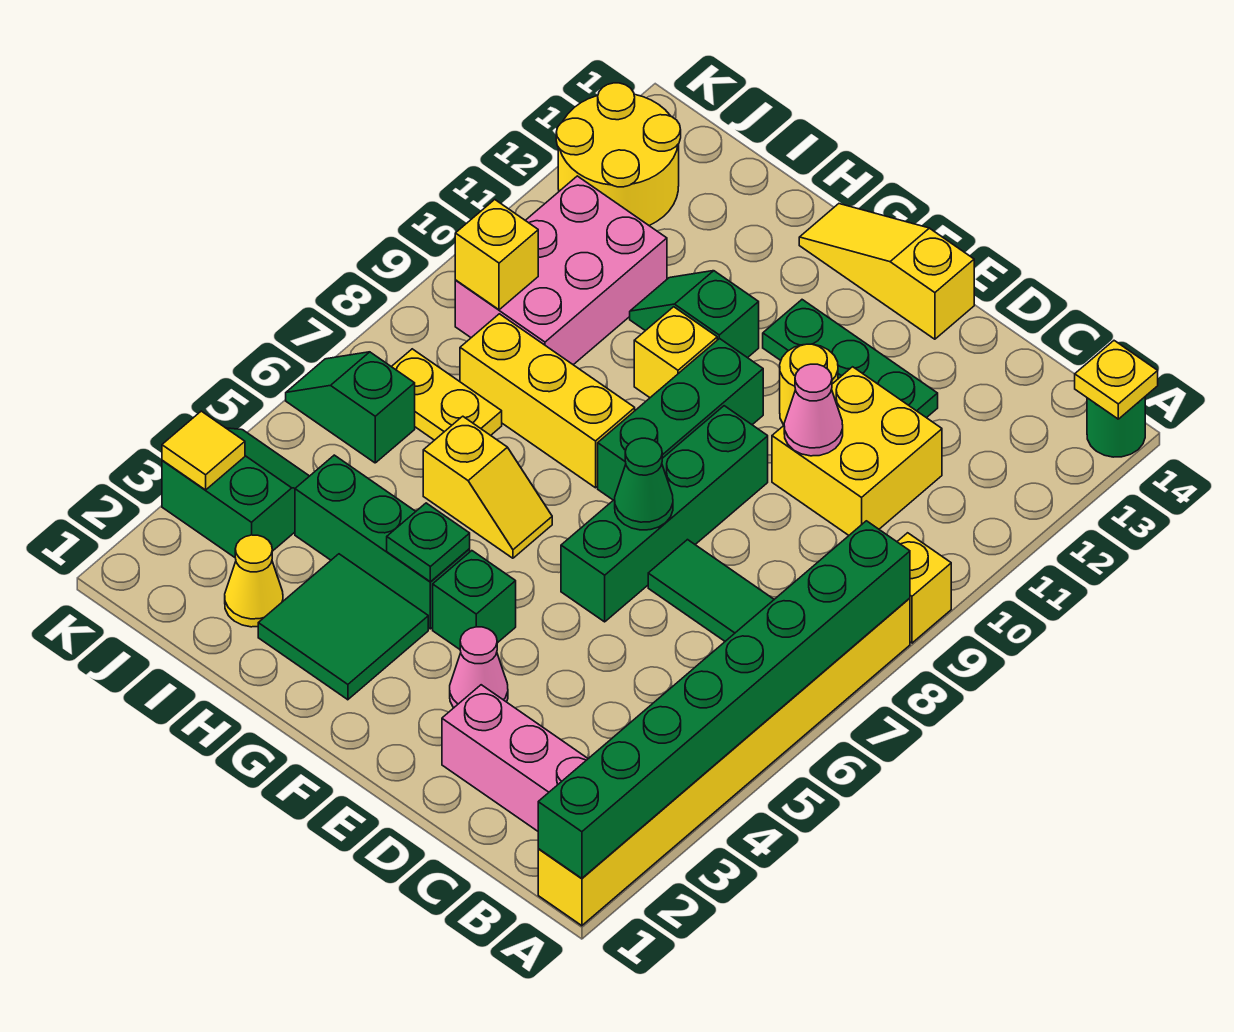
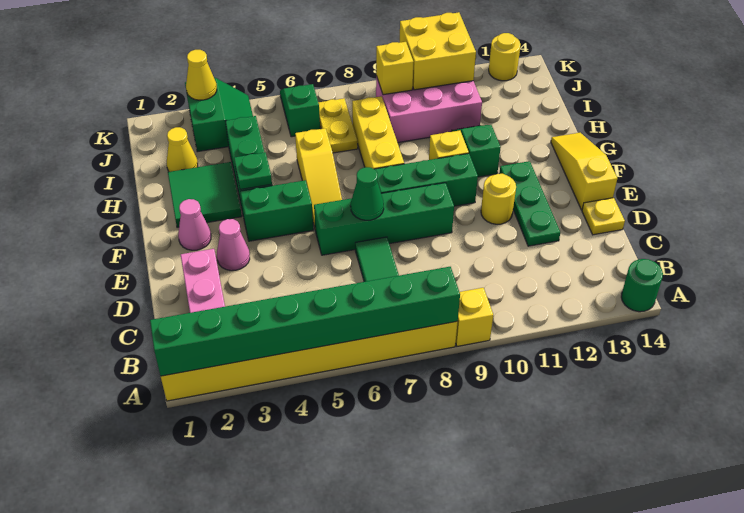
yellow 1x1 plate [1075,341,1158,419] -> yellow 1x1 plate moved to [582,198,625,235]
yellow 2x2 brick [772,367,942,535] -> yellow 2x2 brick moved to [399,12,476,90]
pink 1x1 cone [784,364,843,456] -> pink 1x1 cone moved to [178,199,211,250]
green 1x1 brick [433,551,516,649] -> green 1x2 brick [240,180,313,241]
yellow 1x2 slope [423,416,552,558] -> yellow 1x3 slope [295,128,342,228]
yellow 2x2 round brick [556,83,681,225] -> yellow 1x1 round brick [489,33,521,81]
yellow 1x1 tile [162,411,245,490] -> yellow 1x1 cone [186,50,217,100]

